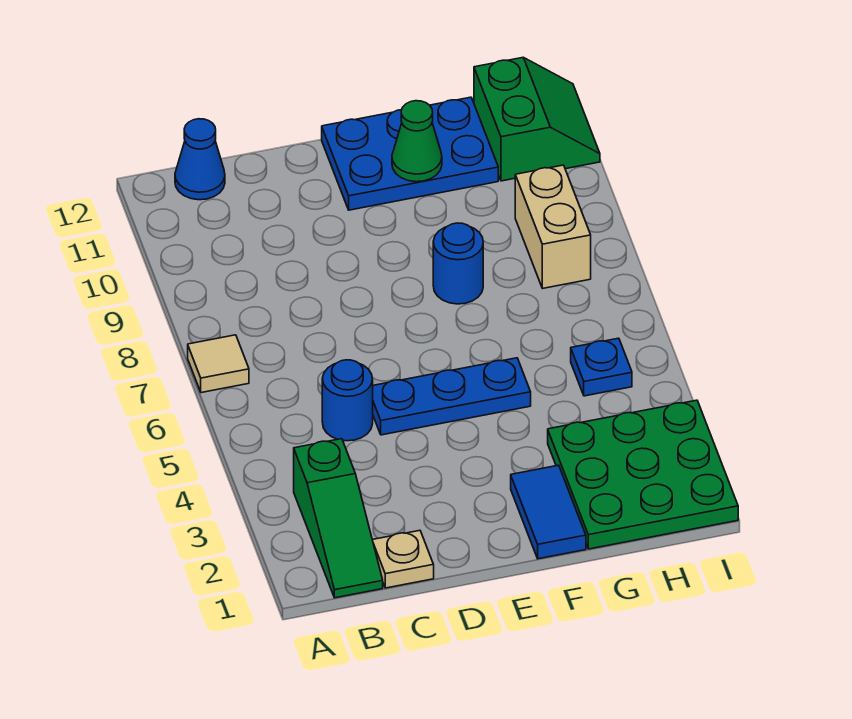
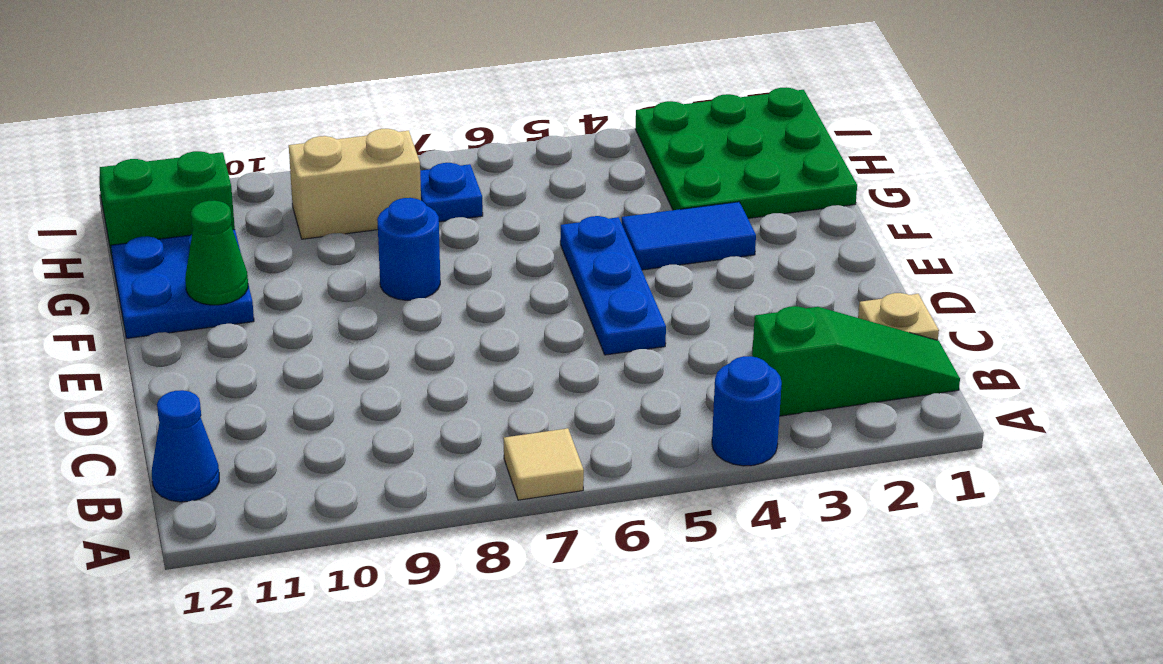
blue 1x1 round brick [322,360,373,441] -> blue 1x1 round brick moved to [712,356,782,466]
blue 2x3 plate [322,97,498,210] -> blue 2x2 plate [111,230,254,338]
blue 1x2 tile [511,465,586,559] -> blue 1x2 tile moved to [622,202,756,270]
blue 1x1 plate [571,338,632,396] -> blue 1x1 plate moved to [420,163,483,222]

